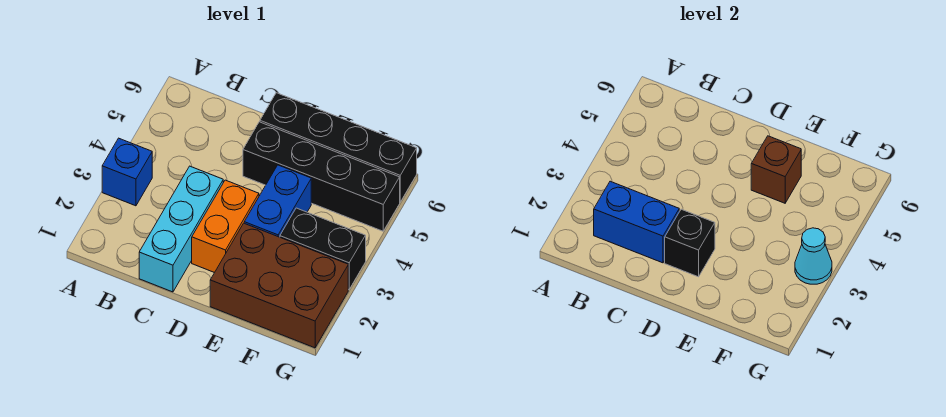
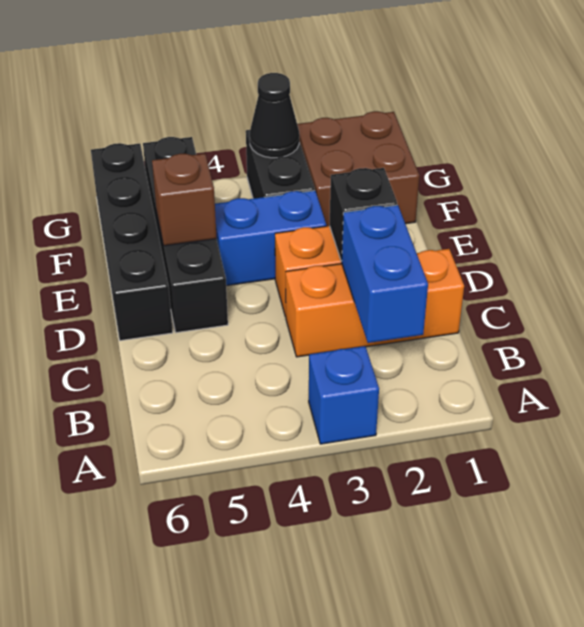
cyan 1x3 brick [139,166,223,292] -> orange 1x3 brick [286,249,464,357]
brown 2x3 brick [210,223,348,348] -> brown 2x2 brick [297,111,420,226]
cyan 1x1 cone [795,228,832,284] -> black 1x1 cone [250,73,299,158]

